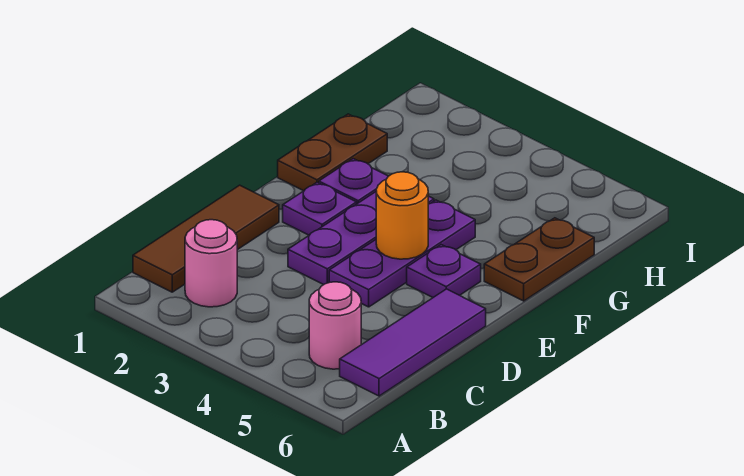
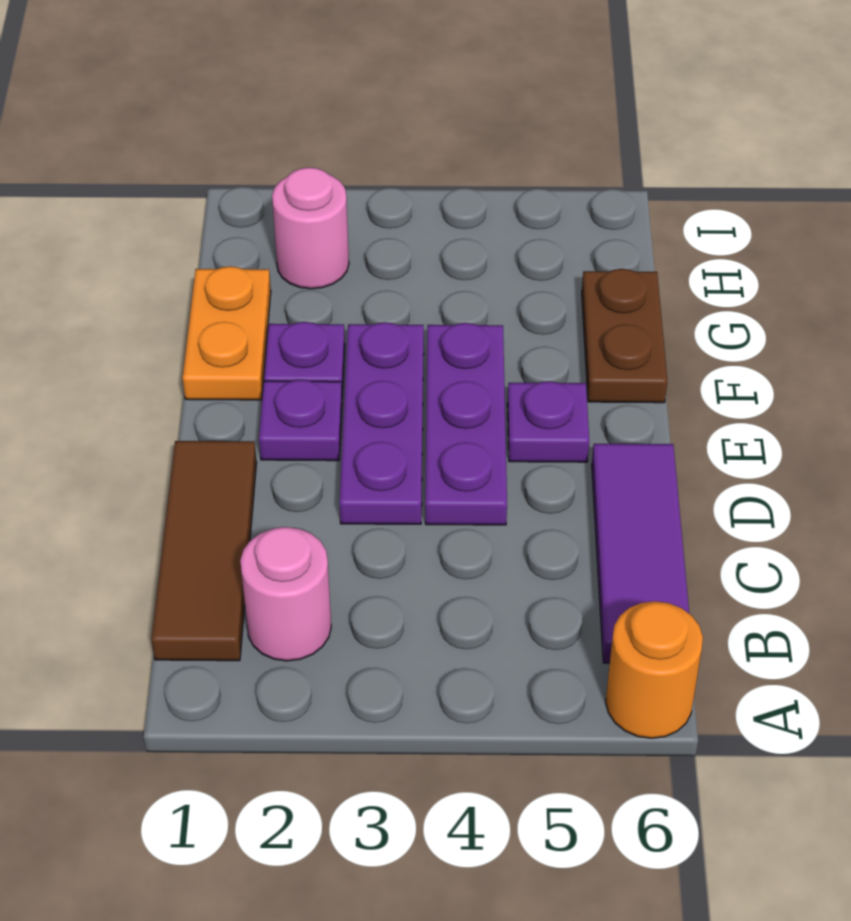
pink 1x1 round brick [309,282,361,369] -> pink 1x1 round brick moved to [272,167,349,289]
orange 1x1 round brick [376,172,428,259] -> orange 1x1 round brick moved to [606,601,703,738]
brown 1x2 plate [278,114,387,191] -> orange 1x2 plate [183,266,271,400]

